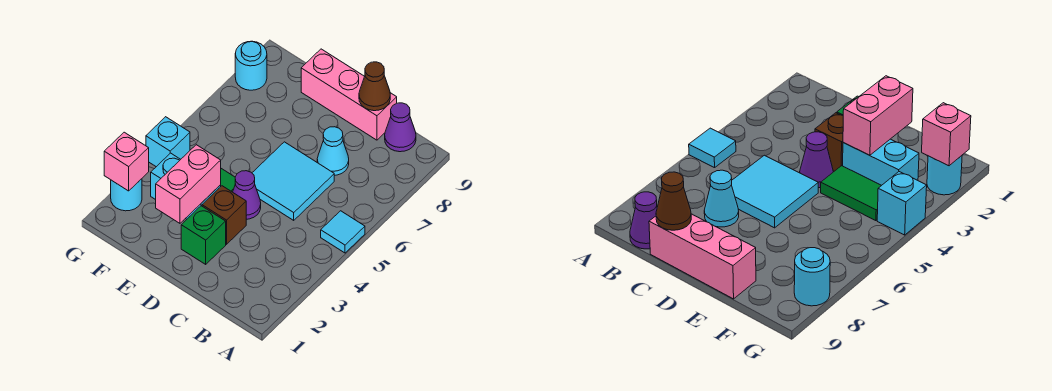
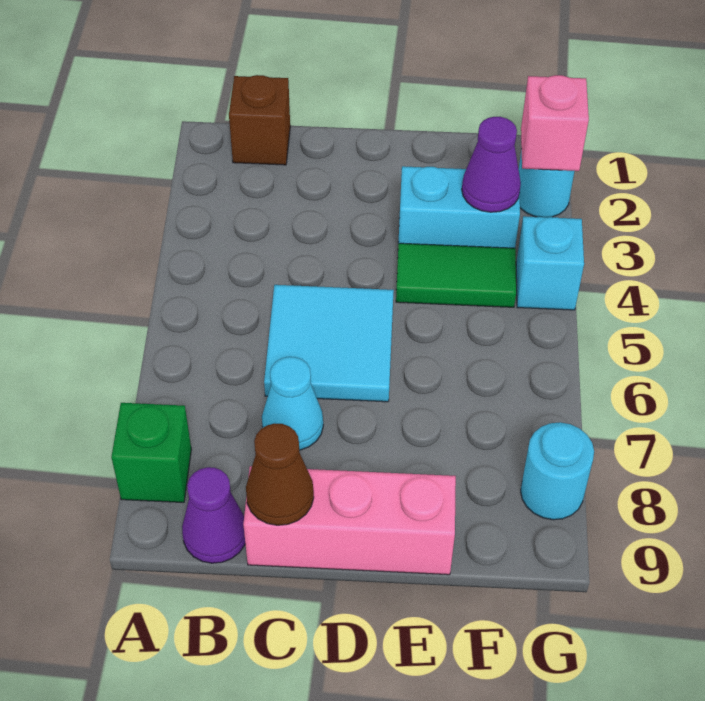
cyan 1x1 tile [321,211,365,253] -> none
green 1x1 brick [181,206,226,264] -> green 1x1 brick moved to [111,403,191,503]
brown 1x1 brick [202,186,246,244] -> brown 1x1 brick moved to [229,75,290,165]
purple 1x1 cone [233,171,261,219] -> purple 1x1 cone moved to [462,117,521,212]
pink 1x2 brick [156,145,221,223] -> none

